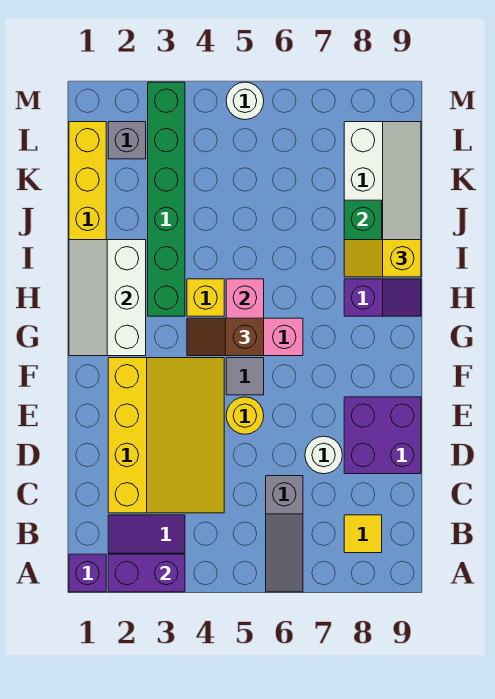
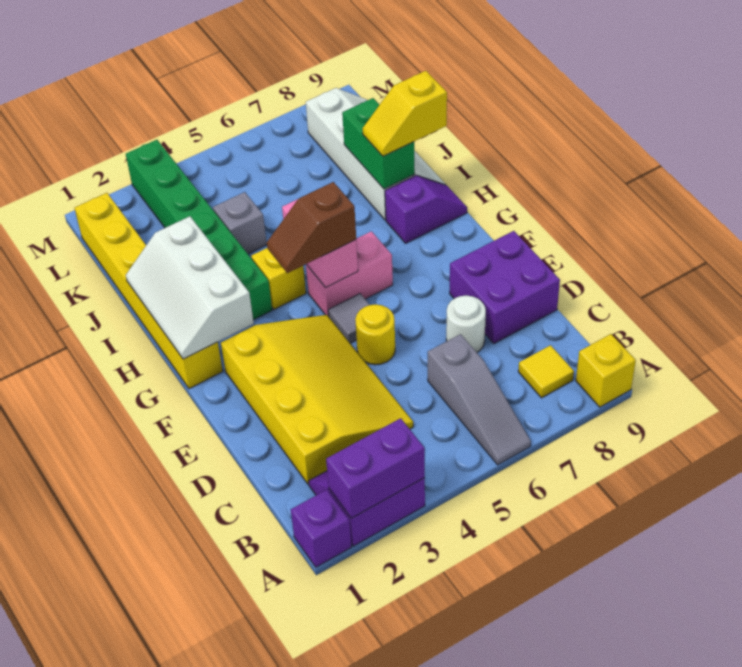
none -> yellow 1x1 brick [576,334,636,407]
grey 1x1 brick [108,122,146,159] -> grey 1x1 brick moved to [213,192,267,254]
white 1x1 round brick [226,82,264,120] -> none

